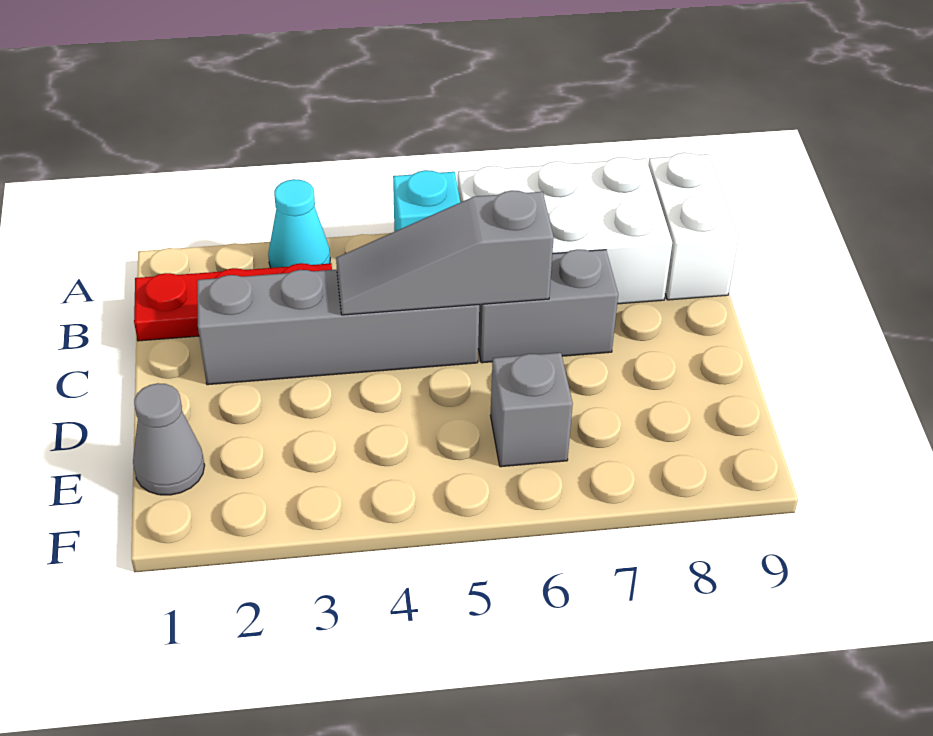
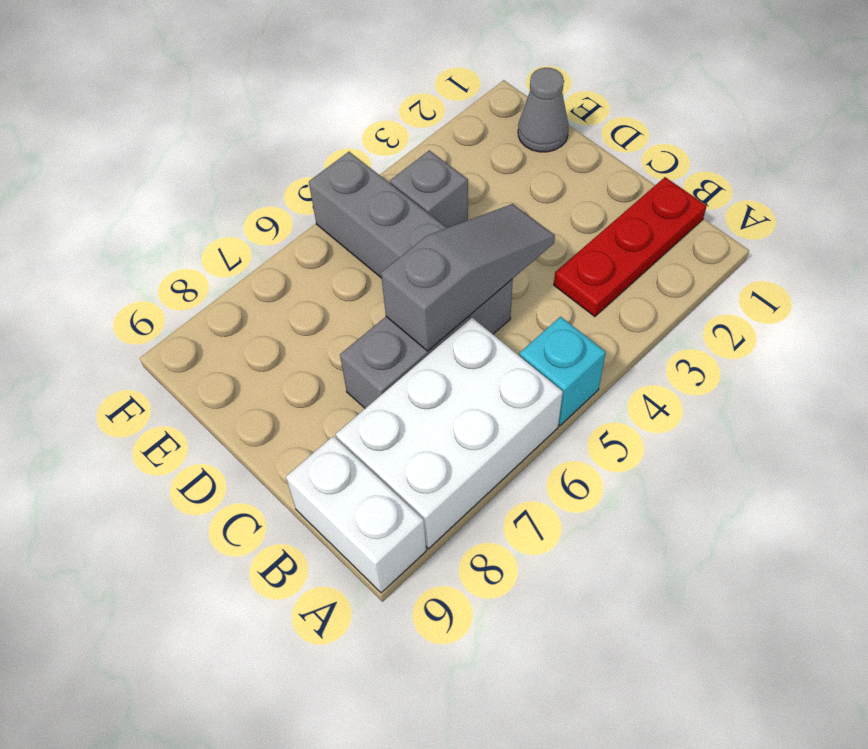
cyan 1x1 cone [268,179,330,268] -> none
grey 1x4 brick [197,270,479,385] -> grey 1x4 brick turned to [309,152,513,334]
grey 1x1 brick [491,353,573,467] -> grey 1x1 brick moved to [390,150,468,228]

